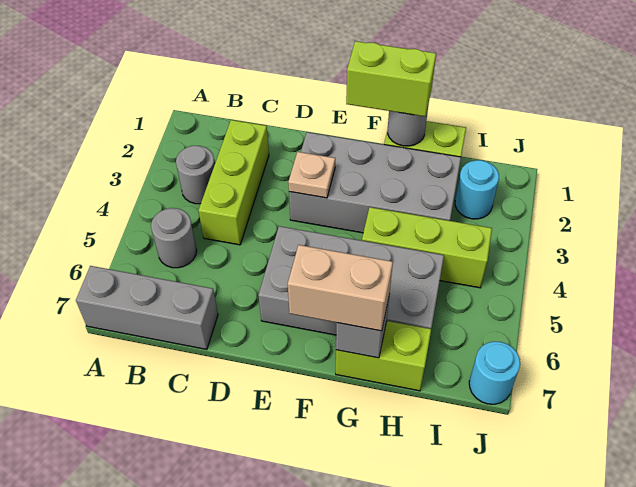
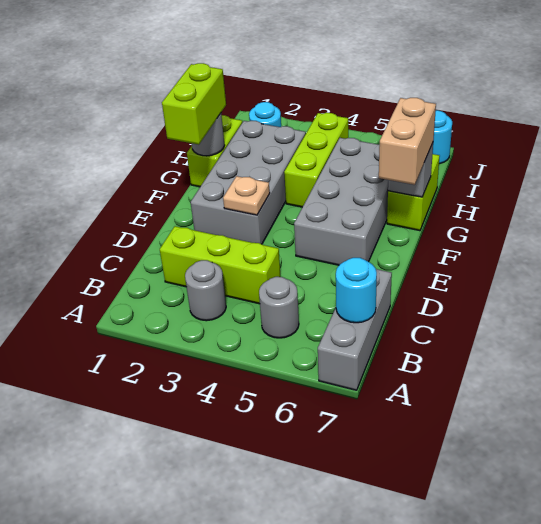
none -> cyan 1x1 round brick [336,258,377,323]

